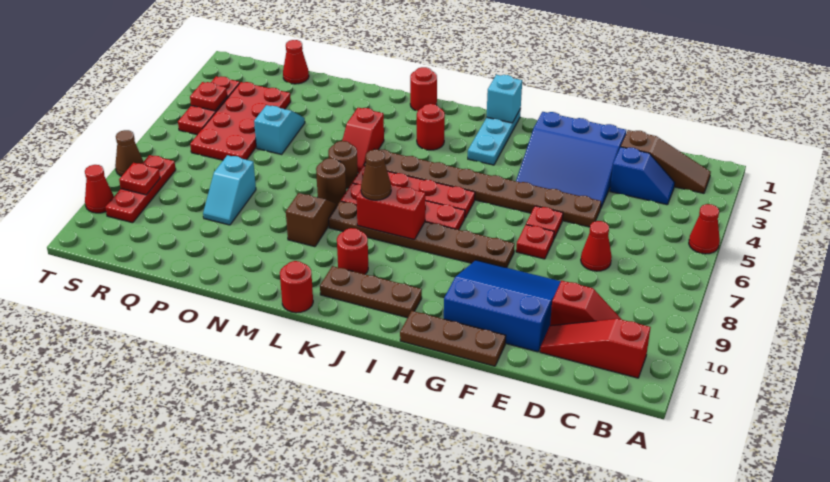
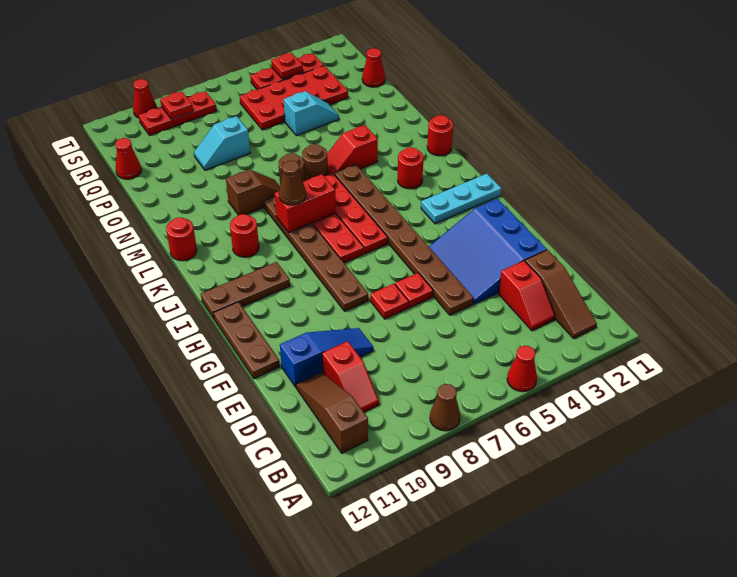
red 1x3 slope [540,319,651,378] -> brown 1x3 slope [296,372,368,453]
blue 1x2 slope [610,147,675,205] -> red 1x2 slope [499,261,555,331]
red 1x1 cone [581,221,612,271] -> red 1x1 cone moved to [115,138,141,179]
blue 3x3 slope [444,260,561,352] -> blue 1x3 slope [280,328,373,387]
cyan 1x1 brick [487,75,522,123] -> none
brown 1x3 plate [320,266,422,318] -> brown 1x3 plate turned to [201,262,290,318]
red 1x2 brick [356,185,425,240] -> red 1x2 brick turned to [275,174,336,232]
brown 1x1 cone [115,130,144,176] -> brown 1x1 cone moved to [430,384,460,431]

